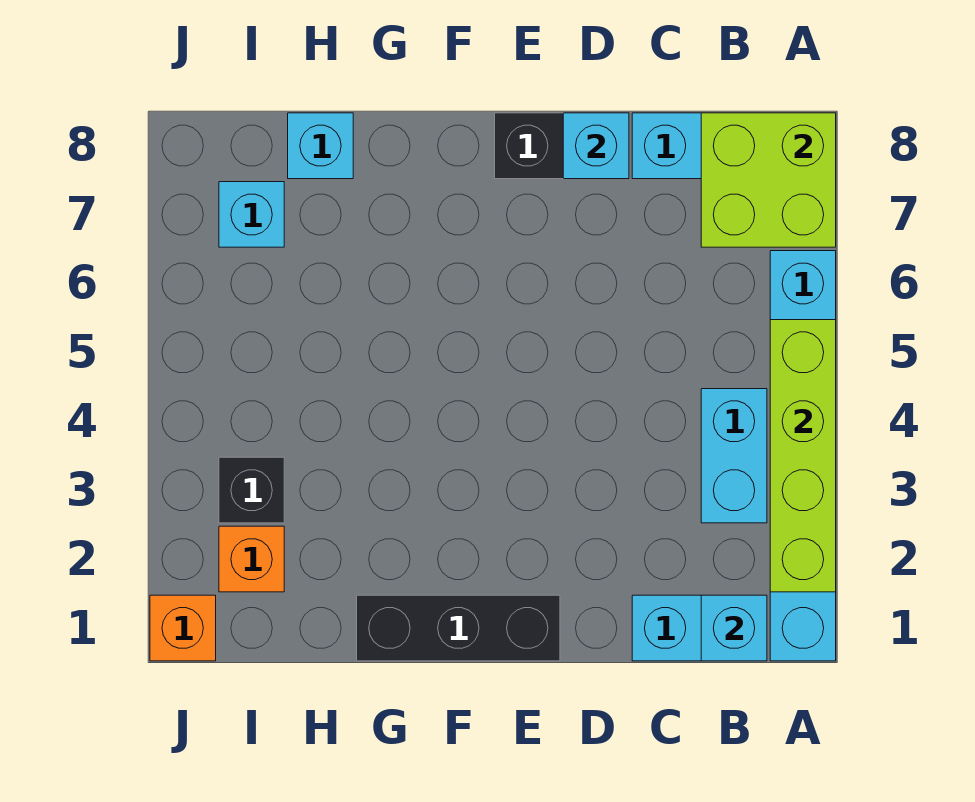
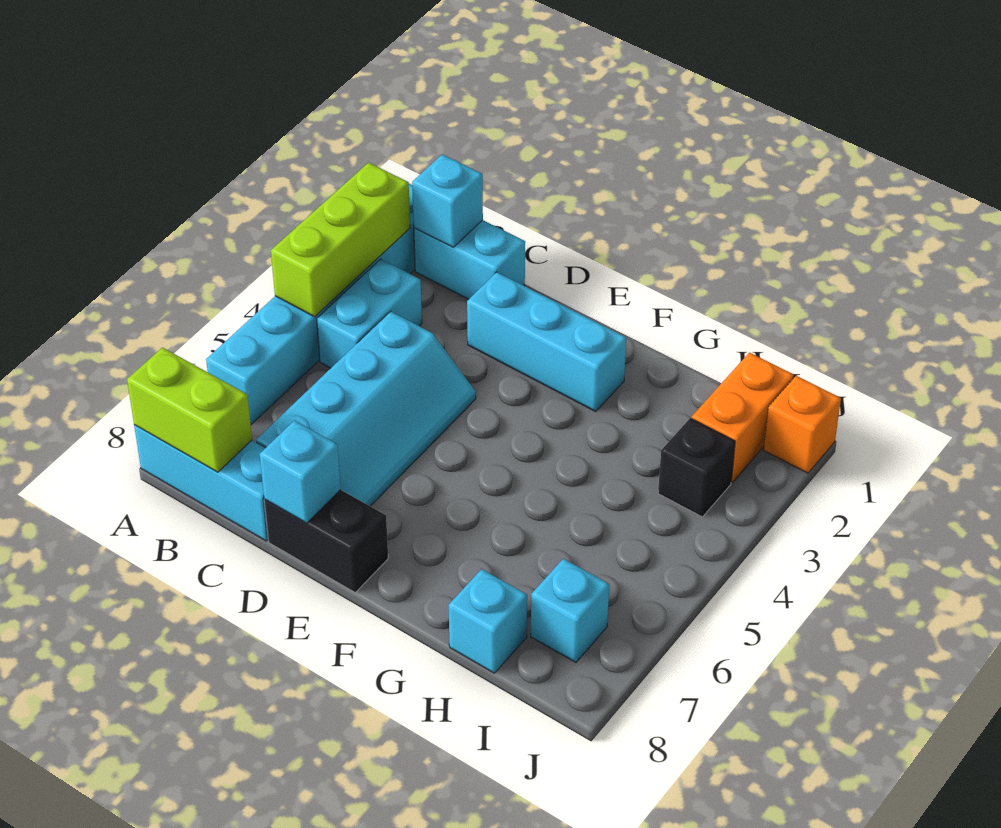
lime 1x4 brick [770,320,836,592] -> lime 1x3 brick [271,163,410,317]
lime 2x2 brick [701,113,836,247] -> lime 1x2 brick [127,348,252,472]
none -> cyan 2x4 slope [256,311,476,506]
none -> cyan 1x3 brick [467,272,626,411]
black 1x3 brick [357,595,560,661] -> none
orange 1x1 brick [219,526,284,592] -> orange 1x2 brick [692,353,794,483]

